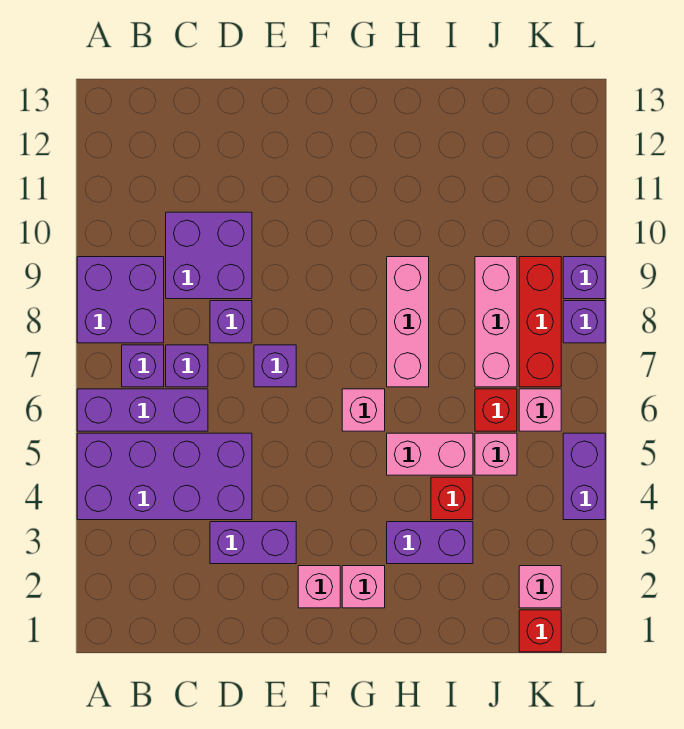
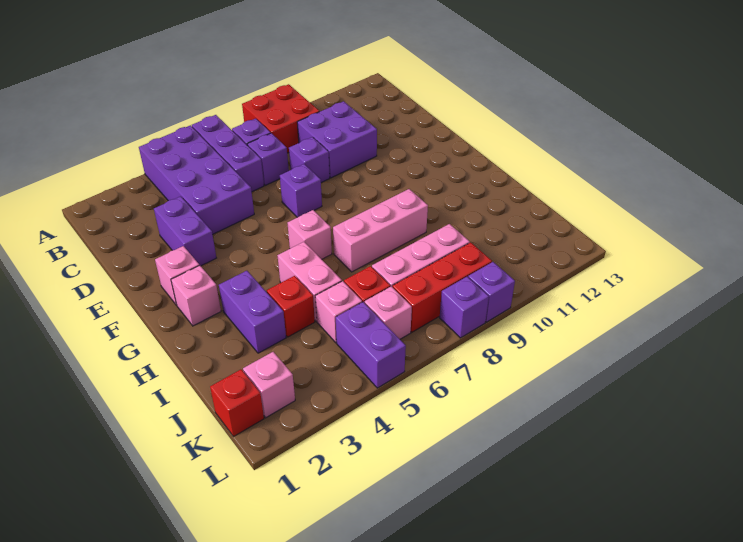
purple 2x2 brick [77,257,164,343] -> red 2x2 brick [242,84,319,153]
purple 1x2 brick [563,433,605,520] -> purple 1x2 brick turned to [336,302,406,388]

